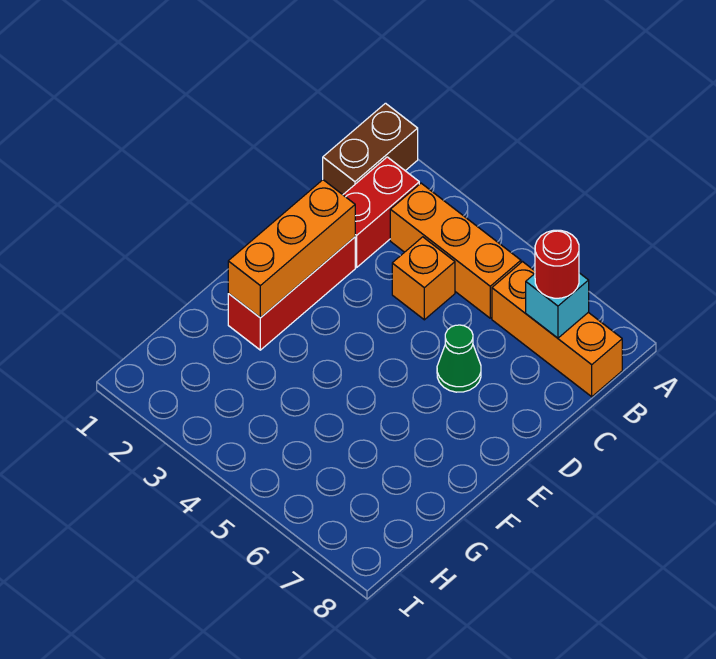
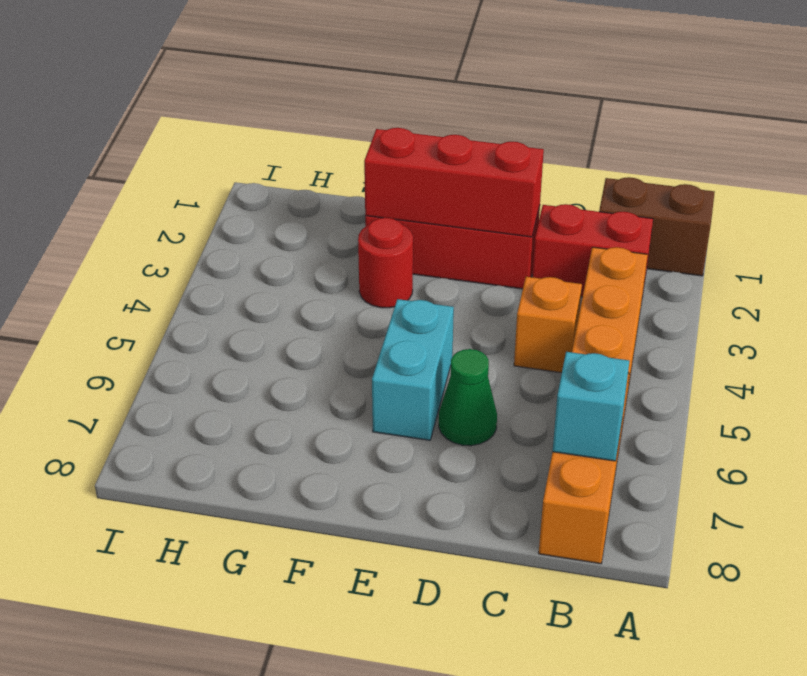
red 1x1 round brick [535,230,579,298] -> red 1x1 round brick moved to [358,218,413,308]
orange 1x3 brick [228,180,355,318] -> red 1x3 brick [364,128,544,237]
none -> cyan 1x2 brick [372,299,454,440]

